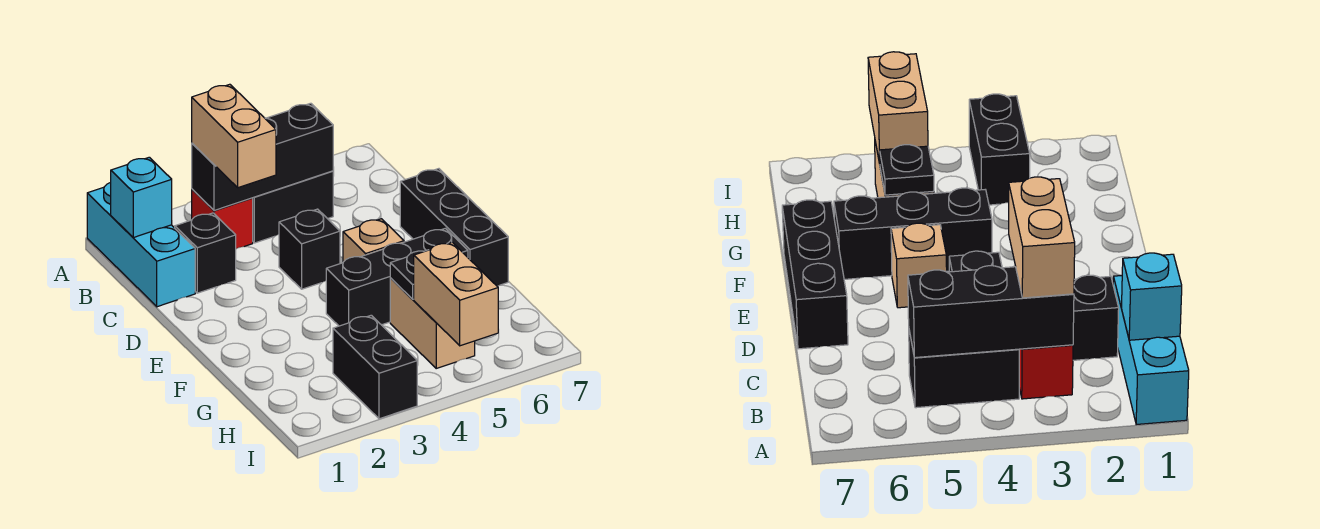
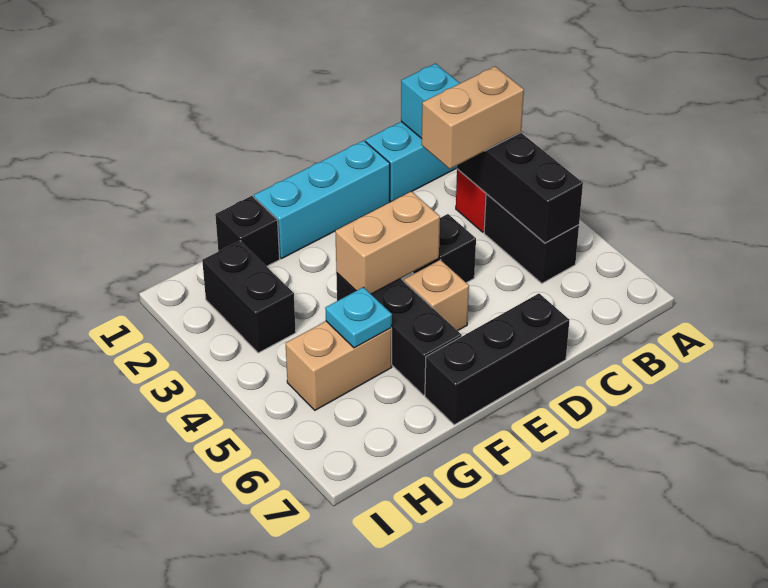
black 1x1 brick [175,213,236,293] -> black 1x1 brick moved to [215,196,280,266]
none -> cyan 1x3 brick [254,140,390,259]
black 1x1 plate [390,250,428,299] -> cyan 1x1 plate [325,287,392,348]
black 1x2 brick [333,315,417,419] -> black 1x2 brick turned to [202,241,296,353]
tan 1x2 brick [414,242,498,346] -> tan 1x2 brick moved to [335,191,440,294]

